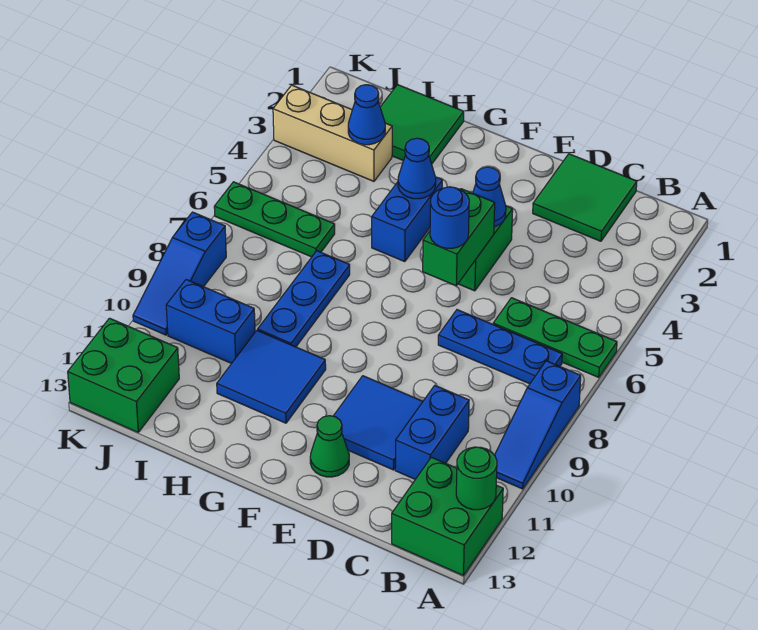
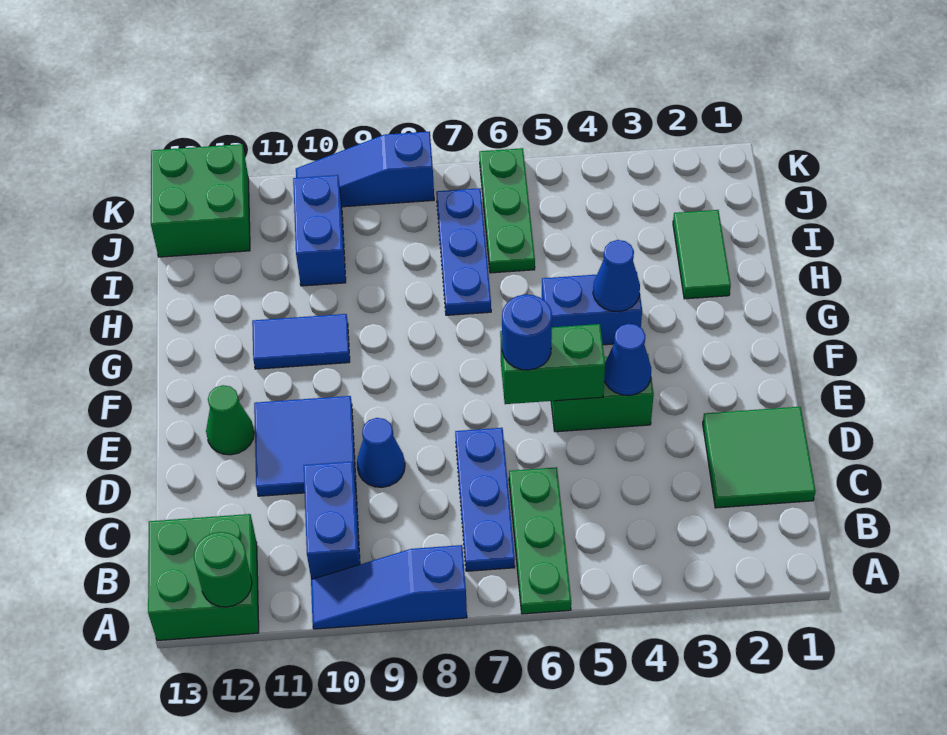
blue 1x2 brick [395,386,469,479] -> blue 1x2 brick turned to [304,462,360,579]
blue 2x2 tile [217,330,326,423] -> blue 1x2 tile [252,314,350,369]
green 2x2 tile [380,85,464,164] -> green 1x2 tile [673,210,731,299]
blue 1x3 plate [258,251,350,347] -> blue 1x3 plate turned to [436,188,491,315]
tan 1x3 brick [273,85,392,181] -> none
blue 1x1 cone [348,85,385,145] -> blue 1x1 cone moved to [357,418,405,487]

